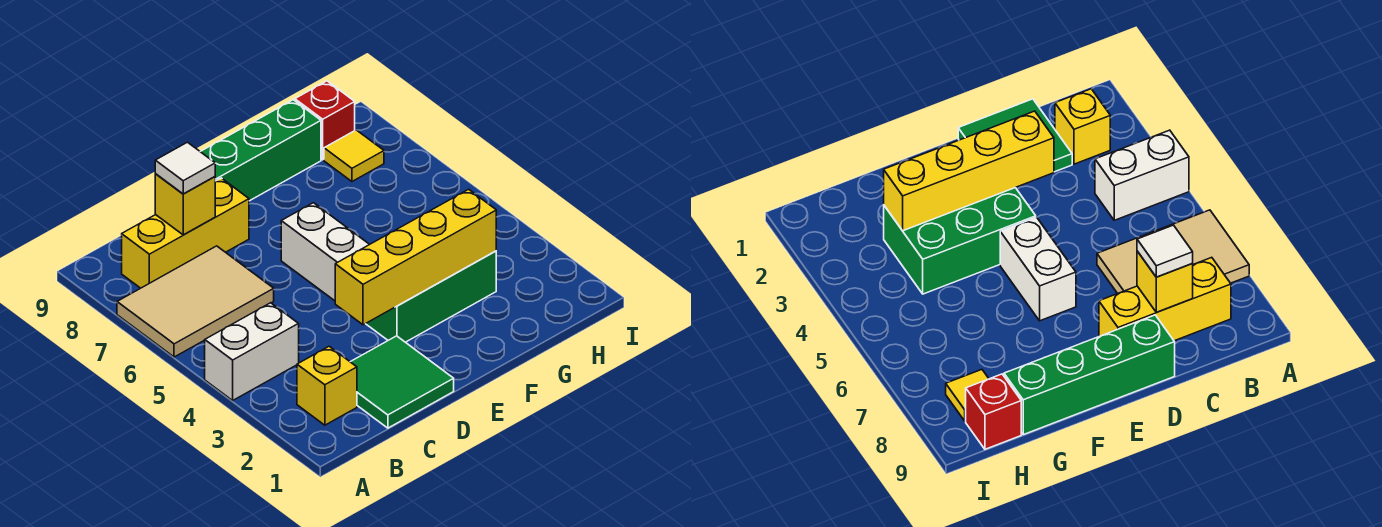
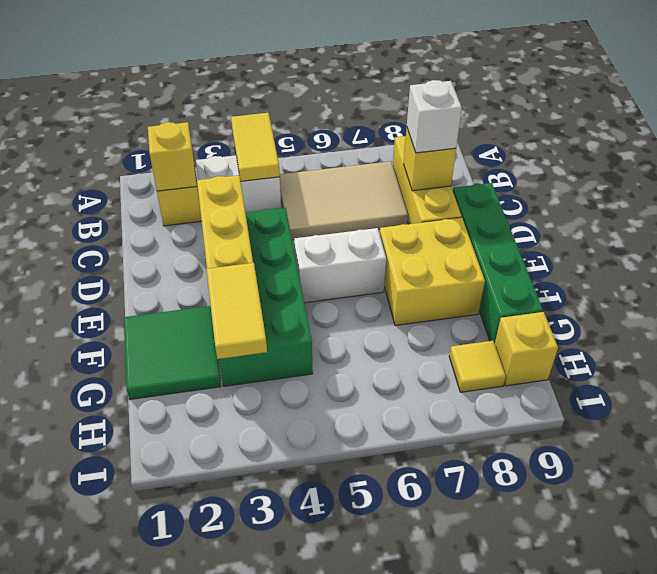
white 1x2 brick [205,303,299,400] -> white 1x2 brick turned to [196,155,281,213]
none -> yellow 1x2 tile [231,113,280,181]
tan 2x3 tile [117,246,274,357] -> tan 2x3 tile turned to [280,161,408,240]
none -> yellow 1x1 brick [148,122,197,191]
green 2x2 tile [351,336,454,428] -> green 2x2 tile moved to [124,306,221,399]
white 1x1 tile [155,142,215,194] -> white 1x1 brick [407,80,462,153]
green 2x3 brick [366,251,496,342] -> green 2x4 brick [219,208,313,386]
none -> yellow 2x2 brick [379,218,485,326]
none -> yellow 1x2 tile [207,263,267,359]
red 1x1 brick [295,81,355,160] -> yellow 1x1 brick [495,312,558,386]

